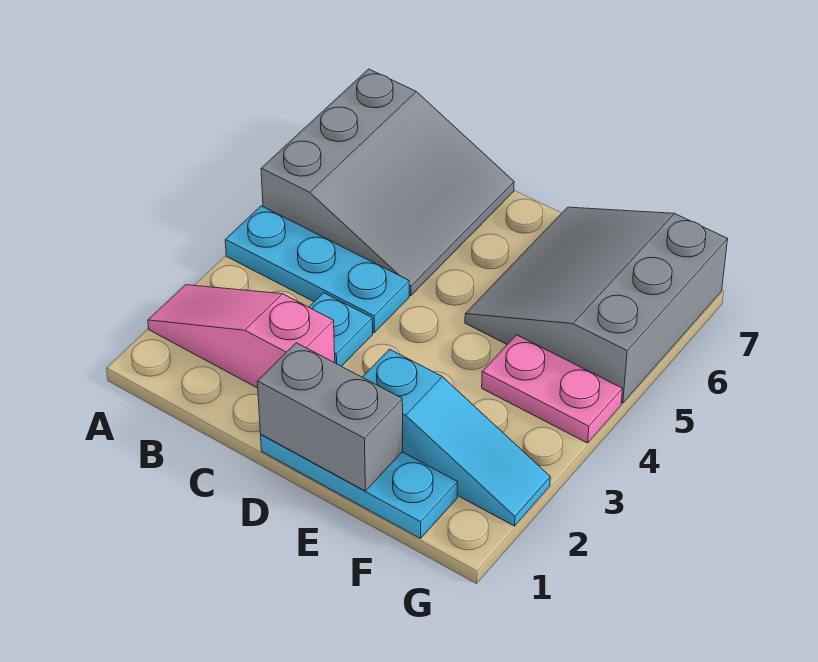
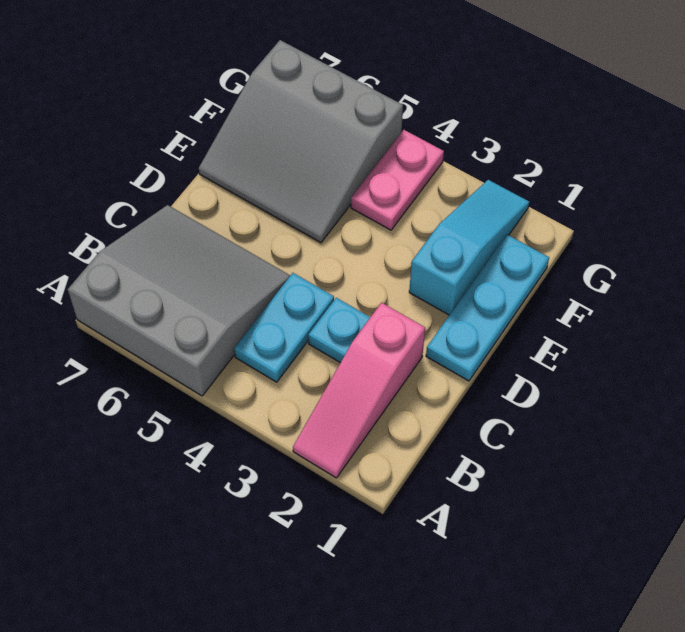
cyan 1x3 plate [225,206,409,333] -> cyan 1x2 plate [234,273,334,382]
grey 1x2 brick [257,343,403,491] -> none

